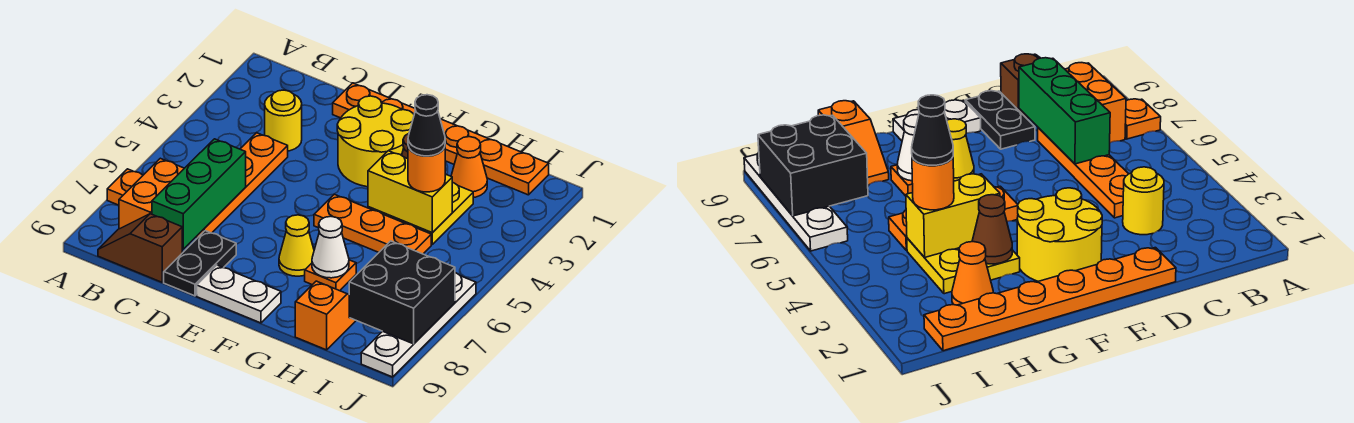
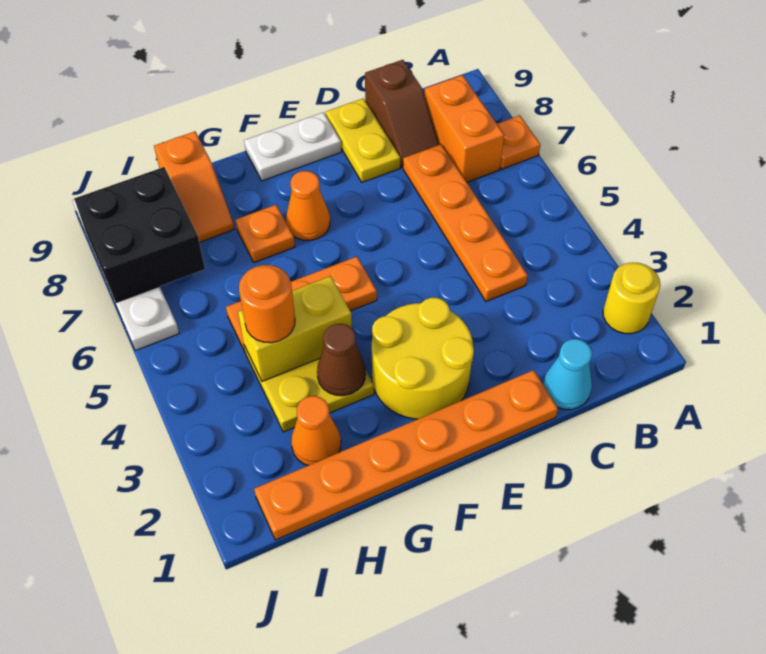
brown 1x2 slope [98,214,182,282] -> brown 1x2 slope turned to [365,60,439,168]
none -> cyan 1x1 cone [543,339,592,410]
yellow 1x1 round brick [265,90,302,151] -> yellow 1x1 round brick moved to [603,263,660,334]
green 1x3 brick [152,139,246,249] -> none
black 1x2 plate [164,231,236,296] -> yellow 1x2 plate [326,99,400,182]
yellow 1x1 cone [279,215,314,276] -> orange 1x1 cone [286,171,330,240]
white 1x1 cone [312,217,349,278] -> none
black 1x1 cone [408,95,445,156] -> none

